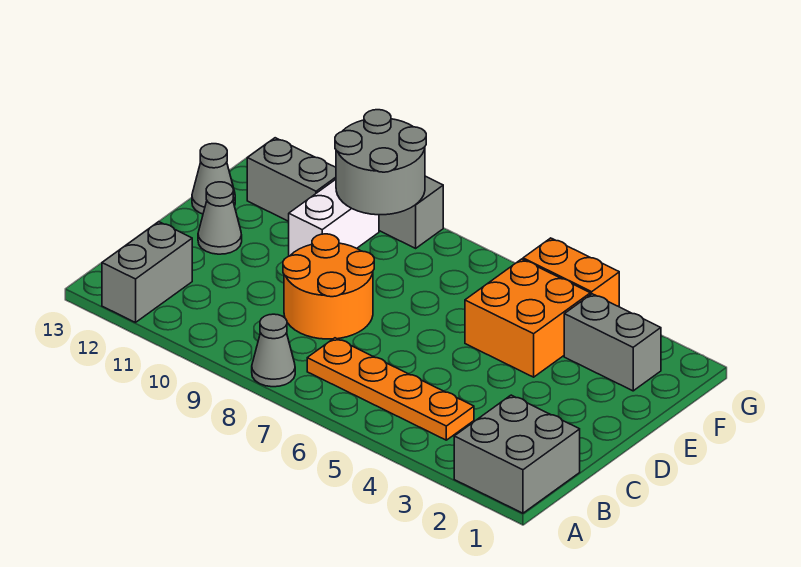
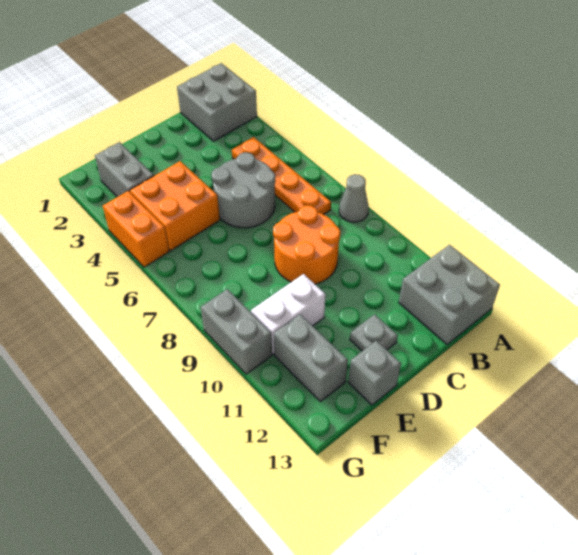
grey 1x2 brick [102,222,192,322] -> grey 2x2 brick [399,245,500,344]
grey 1x1 cone [198,182,242,254] -> grey 1x1 plate [350,314,398,351]
grey 1x1 cone [192,144,235,214] -> grey 1x1 brick [348,341,401,405]
grey 2x2 round brick [335,110,426,215] -> grey 2x2 round brick moved to [212,152,275,228]

